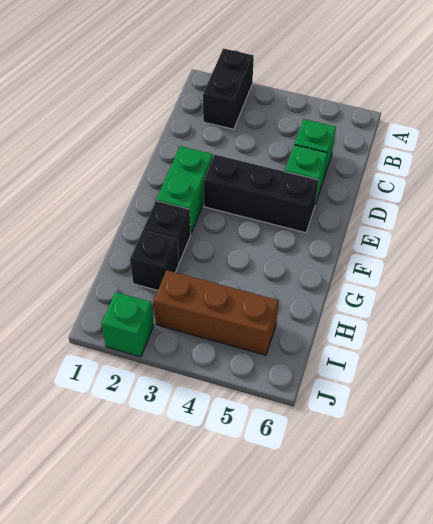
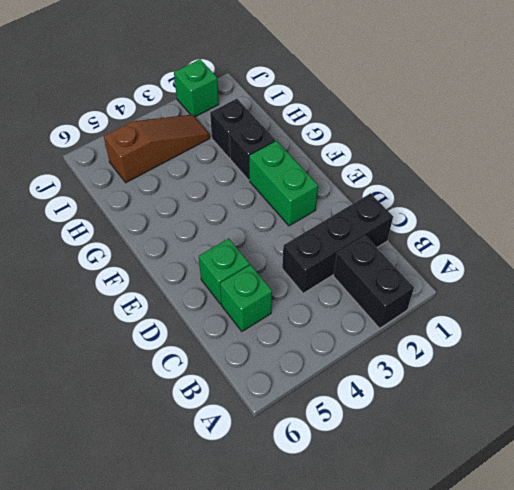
black 1x3 brick [204,155,318,233] -> black 1x3 brick moved to [282,193,393,293]
brown 1x3 brick [154,270,279,355] -> brown 1x3 slope [104,115,210,183]

